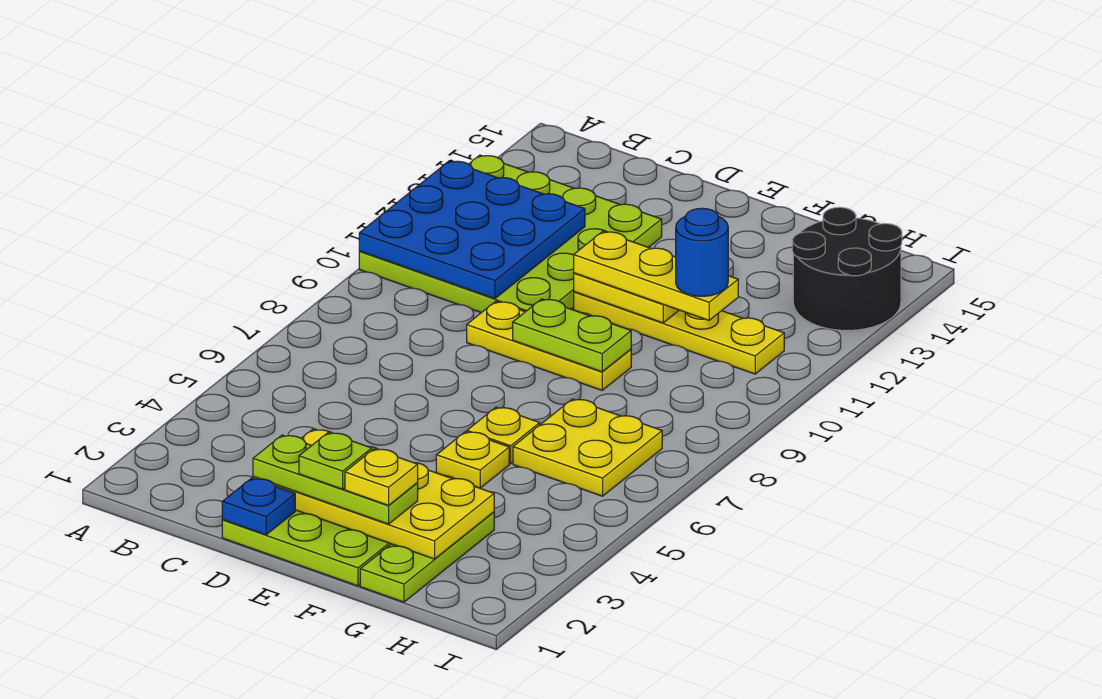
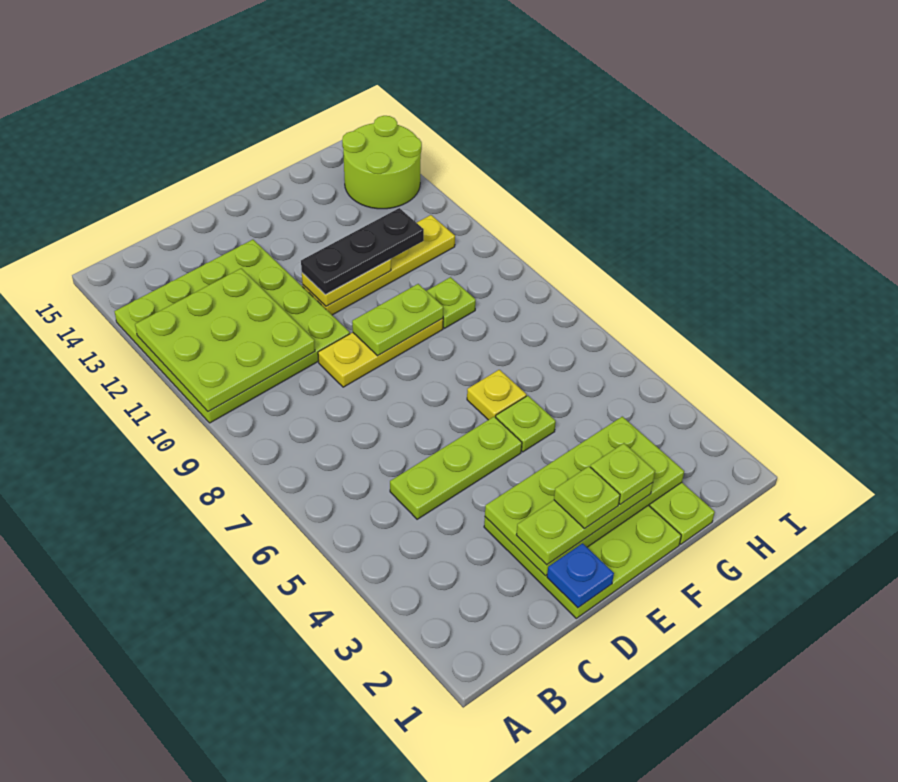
blue 3x3 plate [359,161,585,299] -> lime 3x3 plate [135,268,315,411]
none -> lime 1x3 plate [390,417,522,519]
yellow 2x4 plate [253,429,494,559] -> lime 2x4 plate [485,417,684,576]
yellow 1x3 plate [574,231,738,320] -> black 1x3 plate [301,208,424,295]
yellow 1x1 plate [345,449,418,505] -> lime 1x1 plate [591,443,655,504]
yellow 1x1 plate [436,432,509,488] -> lime 1x1 plate [496,396,556,452]
yellow 2x2 plate [513,399,662,496] -> none
none -> lime 1x1 plate [427,277,476,328]
blue 1x1 round brick [676,208,728,296] -> none
black 2x2 round brick [792,207,902,330] -> lime 2x2 round brick [342,116,422,209]

